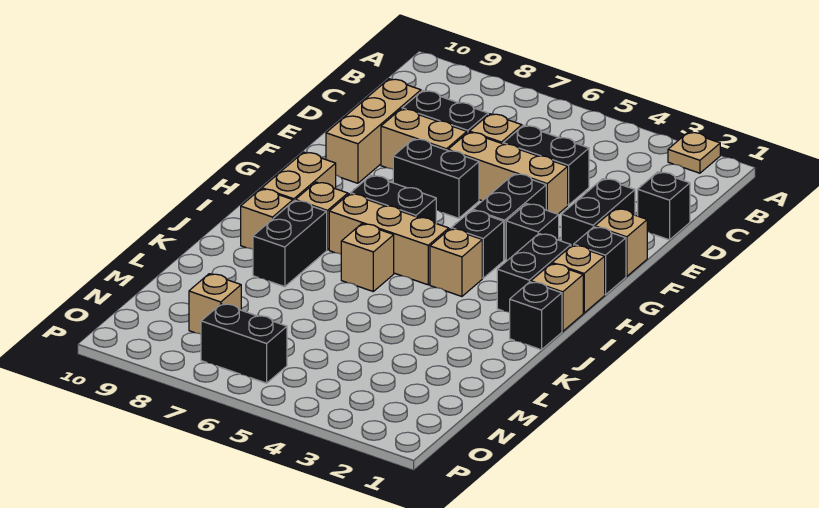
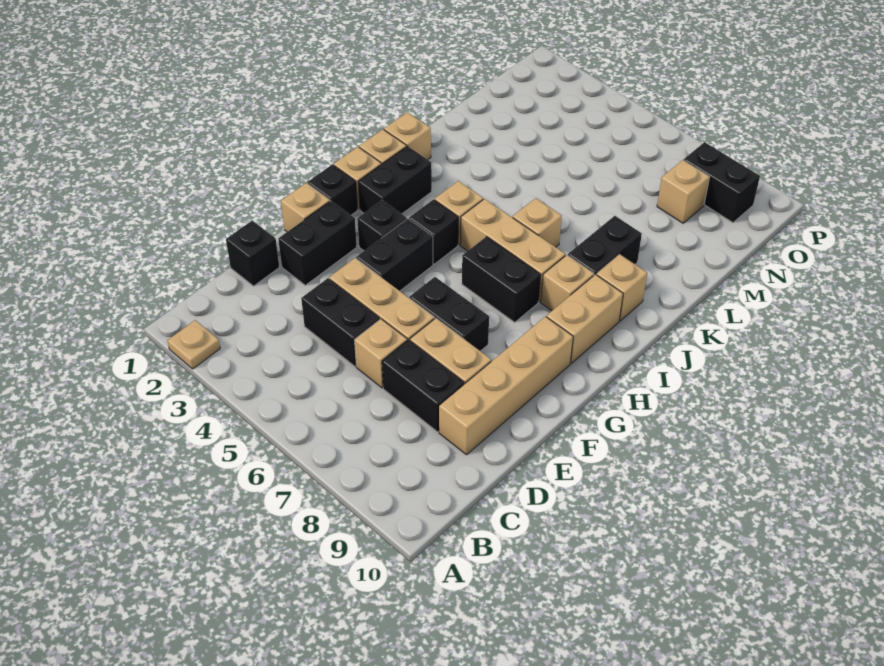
tan 1x3 brick [326,79,421,183] -> tan 1x4 brick [439,317,573,455]
black 1x1 brick [510,282,562,350] -> tan 1x1 brick [384,112,431,160]
black 1x2 brick [201,304,287,383] -> black 1x2 brick moved to [684,142,760,223]

